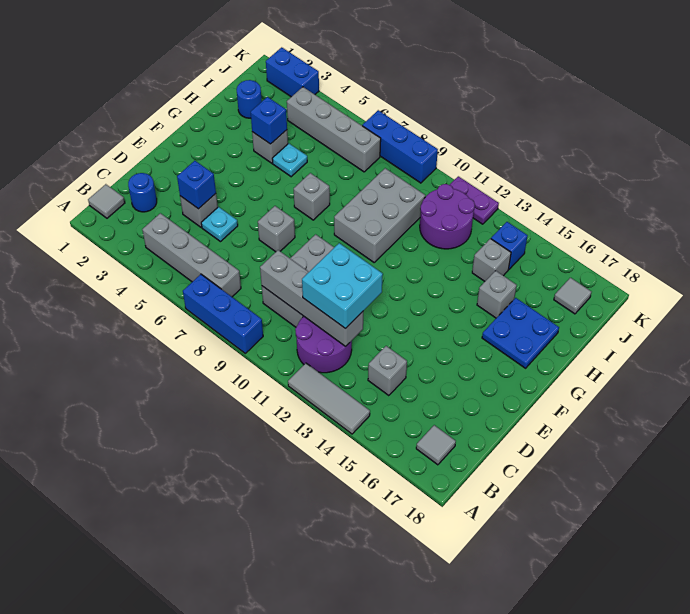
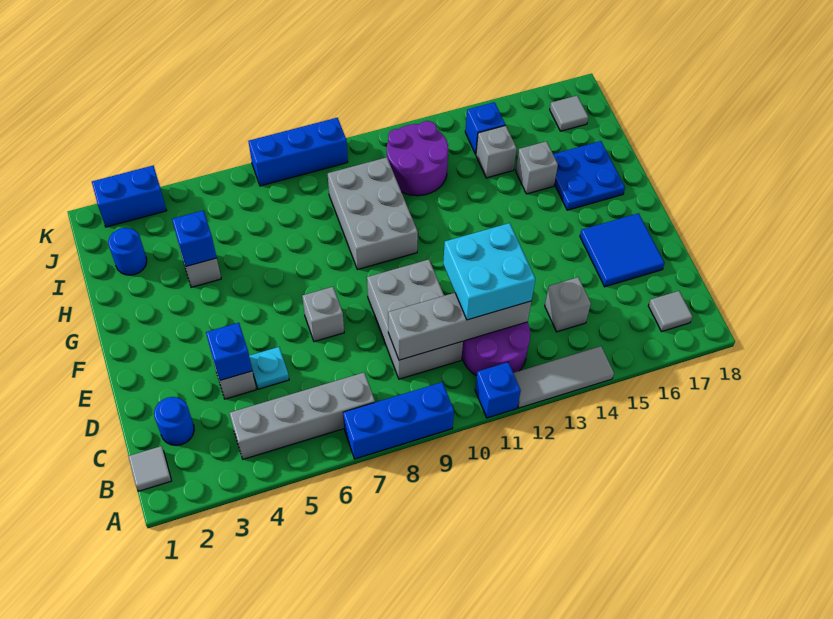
none -> blue 1x1 brick [475,362,521,418]
none -> blue 2x2 tile [580,213,665,287]
grey 1x1 brick [294,173,330,220] -> none
cyan 1x1 plate [272,143,307,177] -> none
grey 1x4 brick [287,87,381,172] -> none
purple 1x2 plate [450,176,499,224] -> none

